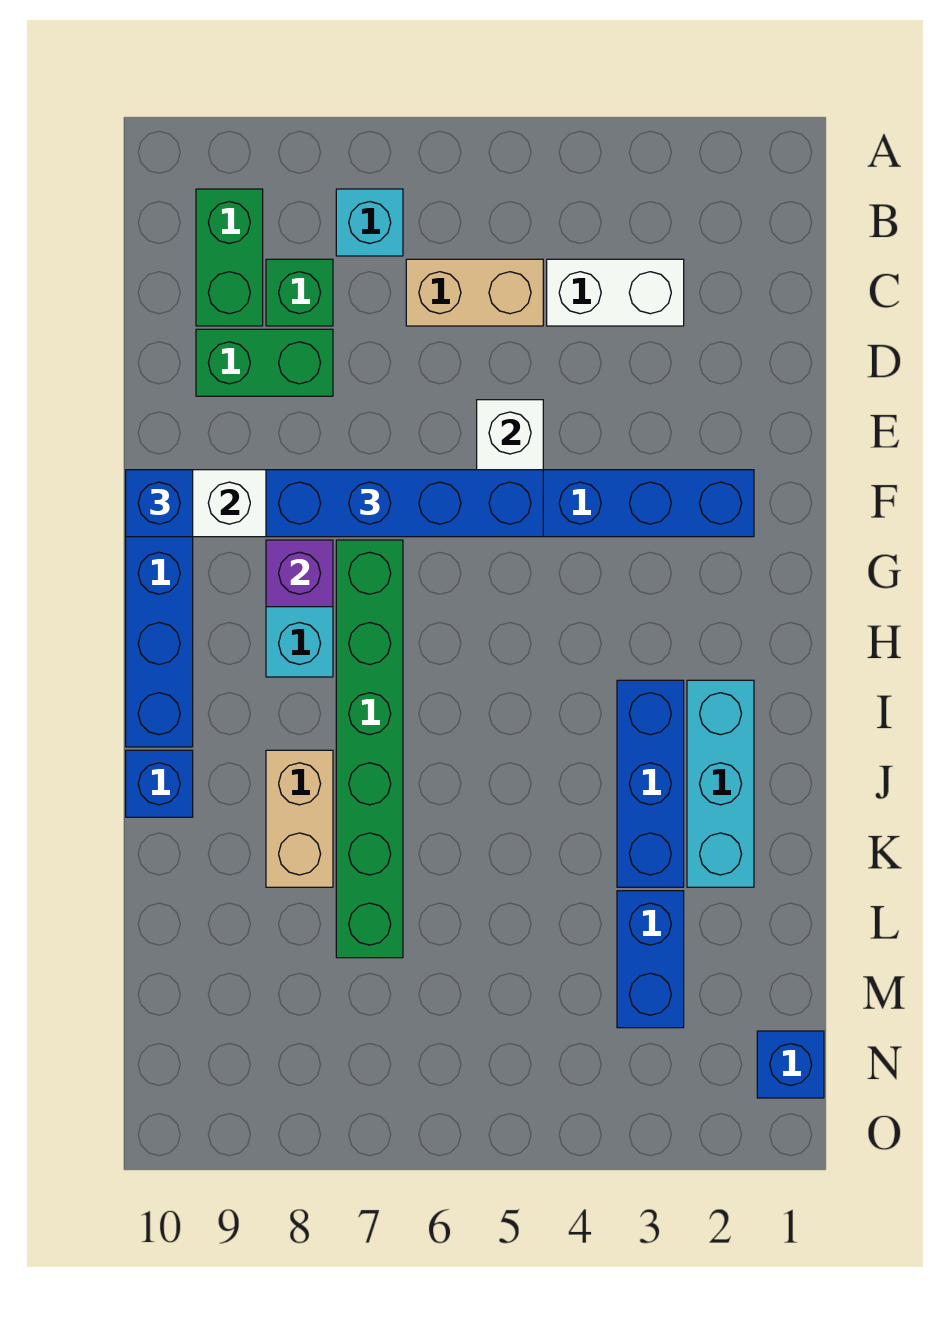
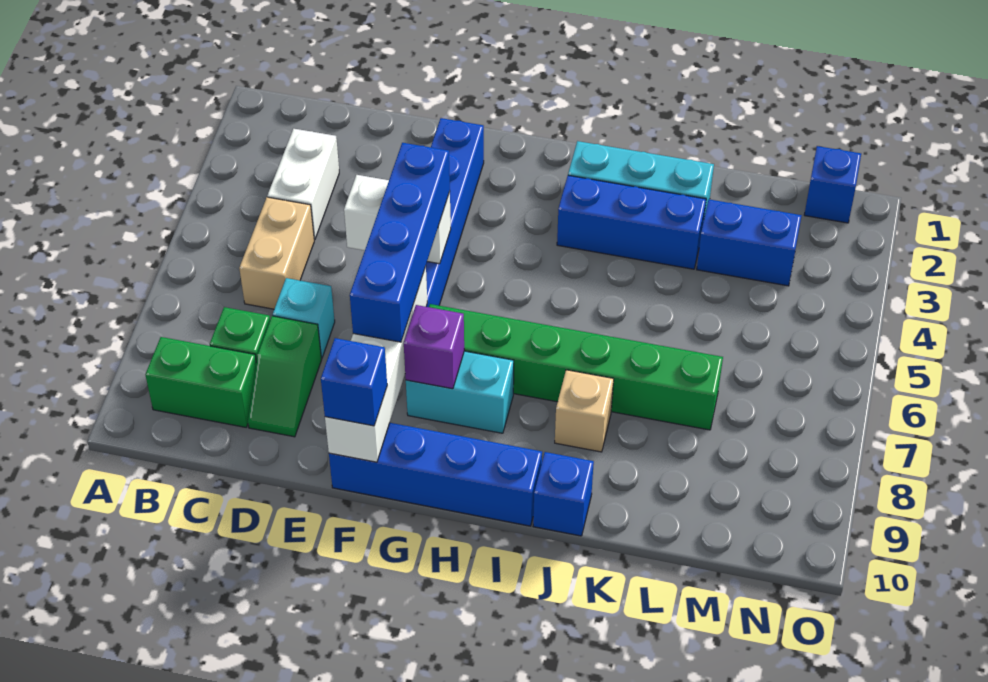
cyan 1x1 brick [336,189,403,256] -> cyan 1x1 brick moved to [273,278,335,358]
green 1x2 brick [196,329,333,396] -> green 1x2 slope [248,316,322,437]
tan 1x2 brick [266,750,333,887] -> tan 1x1 brick [555,370,614,452]

